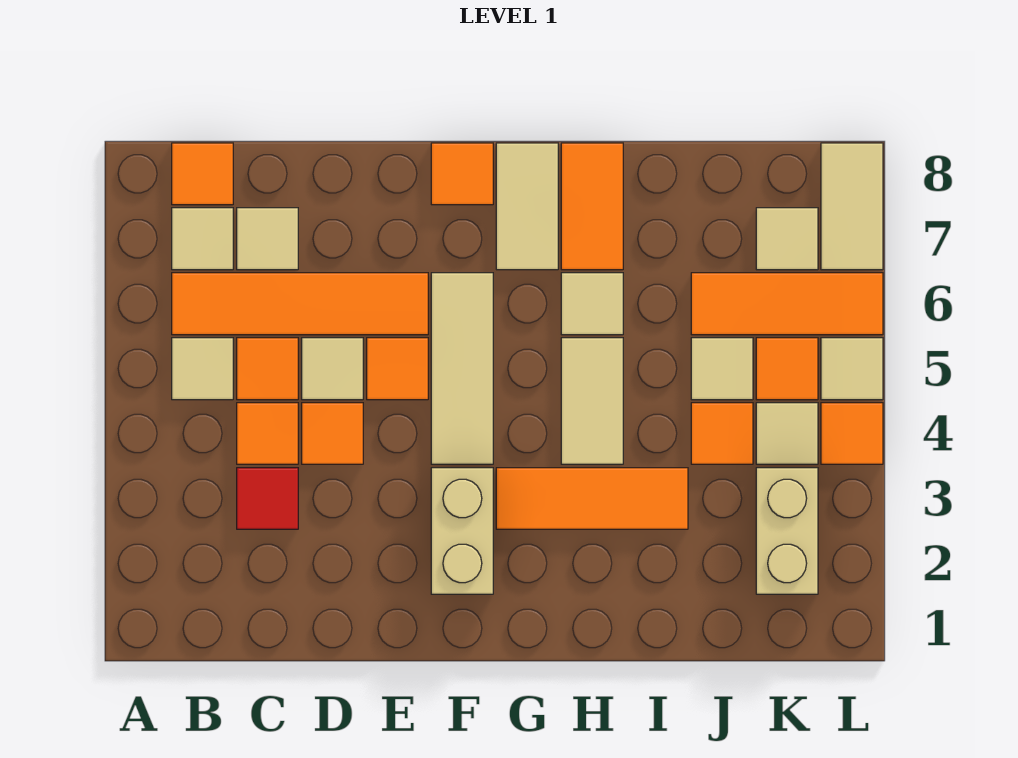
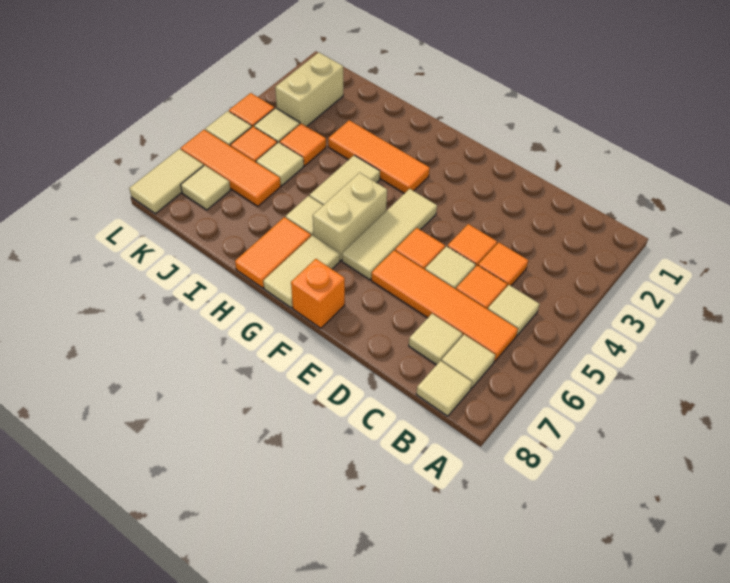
orange 1x1 tile [172,143,233,205] -> tan 1x1 tile [416,361,472,416]
red 1x1 tile [237,468,298,529] -> none
tan 1x2 brick [431,468,493,594] -> tan 1x2 brick moved to [313,173,387,261]
orange 1x1 tile [431,143,493,205] -> orange 1x1 brick [291,259,345,328]

